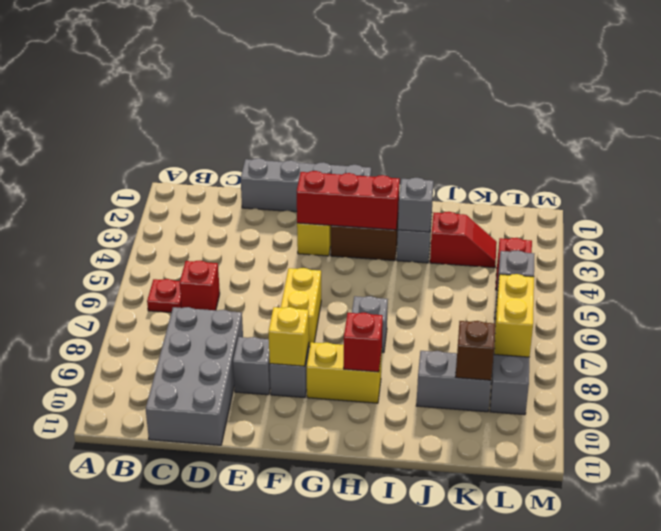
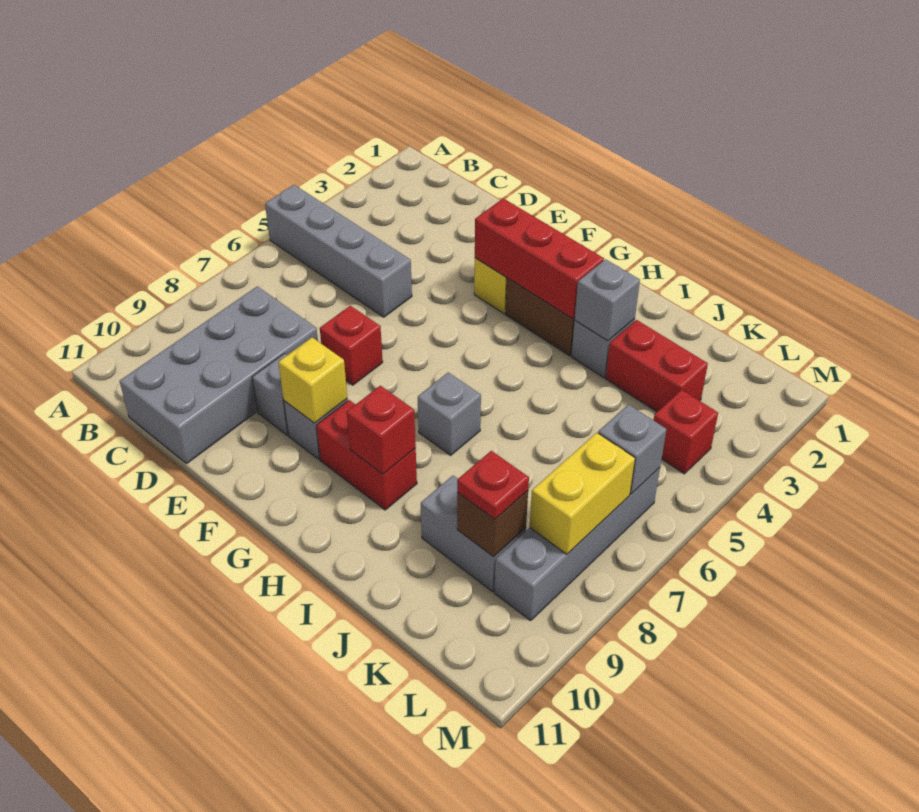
red 1x1 plate [147,279,182,312] -> red 1x1 plate moved to [457,451,529,519]
red 1x1 brick [180,261,220,310] -> red 1x1 brick moved to [320,306,383,385]
grey 1x4 brick [241,158,371,212] -> grey 1x4 brick moved to [265,185,412,317]
yellow 1x2 brick [281,268,321,347] -> none
yellow 1x2 brick [307,342,382,403] -> red 1x2 brick [316,400,417,510]
red 1x2 slope [430,212,497,268] -> red 1x2 brick [606,320,708,412]

